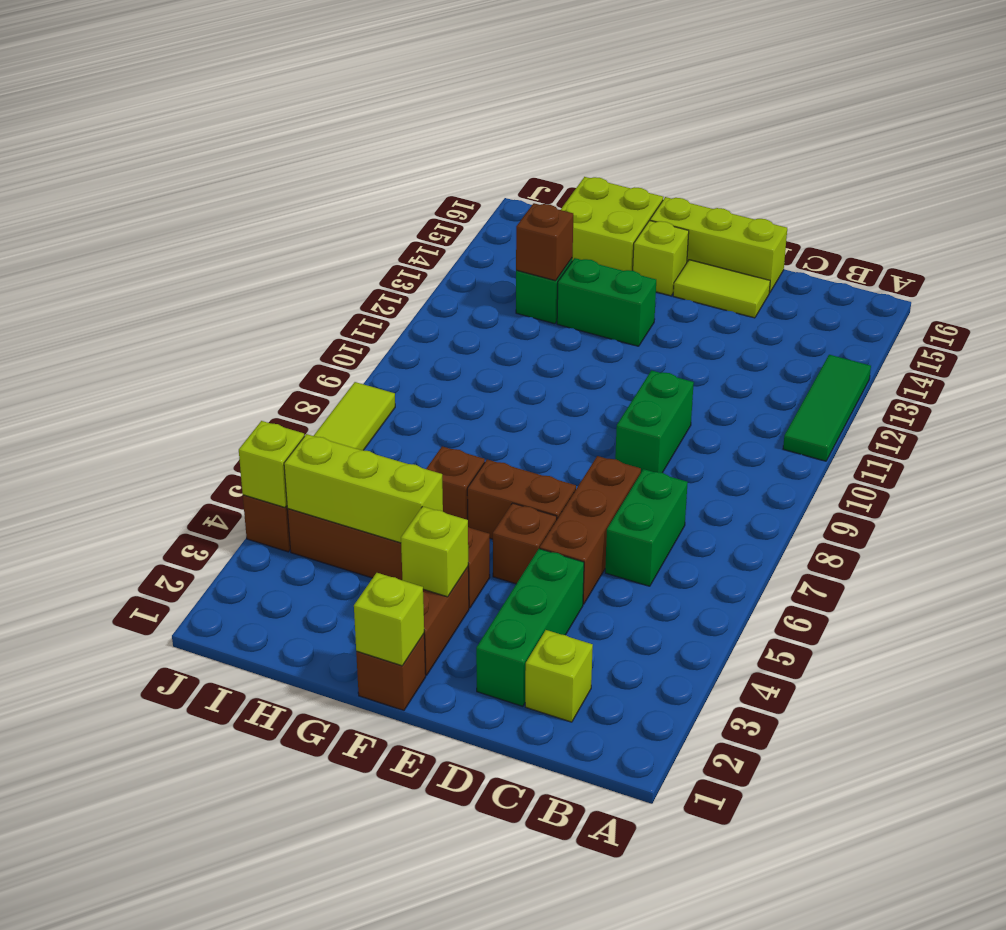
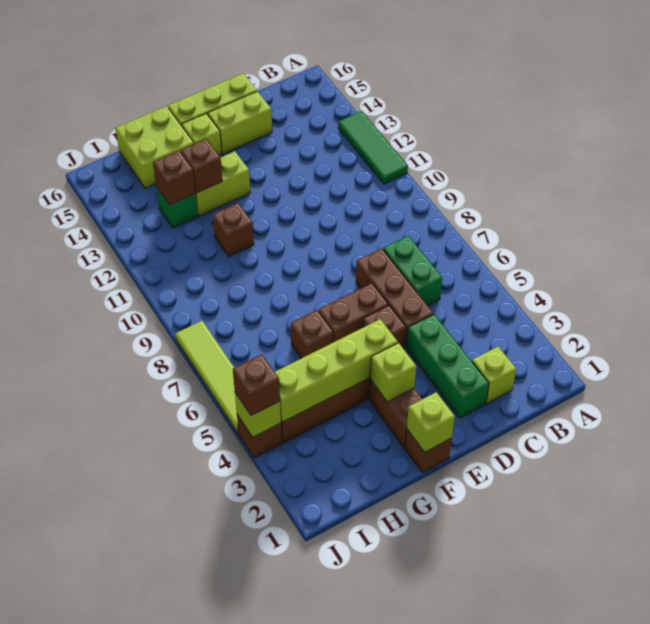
green 1x2 brick [615,370,694,473] -> none
lime 1x2 tile [673,260,770,318] -> lime 1x2 brick [208,91,272,154]
green 1x2 brick [557,258,656,346] -> lime 1x2 brick [195,151,251,216]
lime 1x3 brick [284,434,443,543] -> lime 1x4 brick [275,319,398,422]
none -> brown 1x1 brick [212,203,254,256]
none -> brown 1x1 brick [181,139,222,193]
none -> brown 1x1 brick [233,354,280,416]

